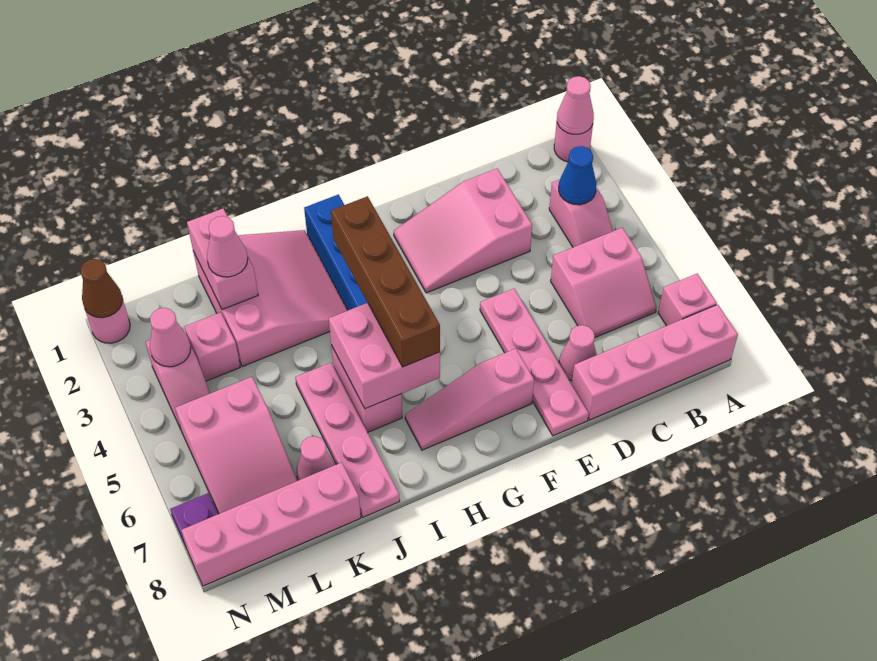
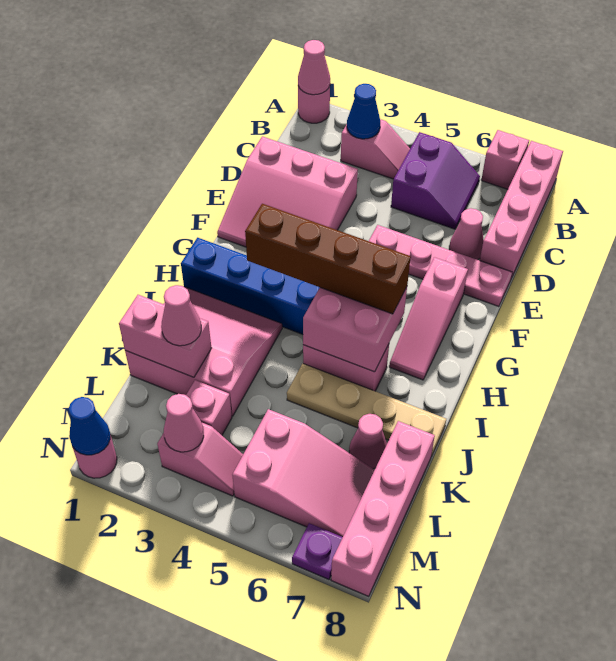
pink 2x2 slope [551,228,656,337] -> purple 2x2 slope [391,132,480,229]
pink 2x3 slope [394,169,532,293] -> pink 3x3 slope [217,136,358,247]
pink 1x4 plate [295,363,400,517] -> tan 1x4 plate [287,364,446,457]
brown 1x1 cone [81,259,123,318] -> blue 1x1 cone [69,397,110,455]

